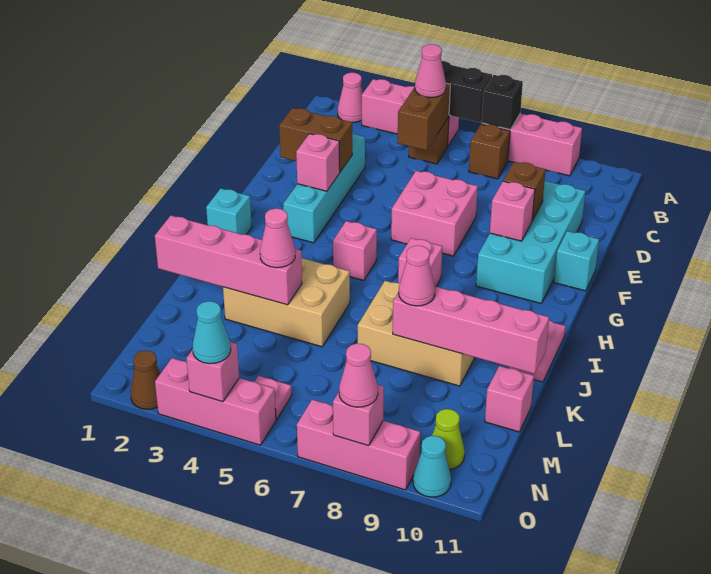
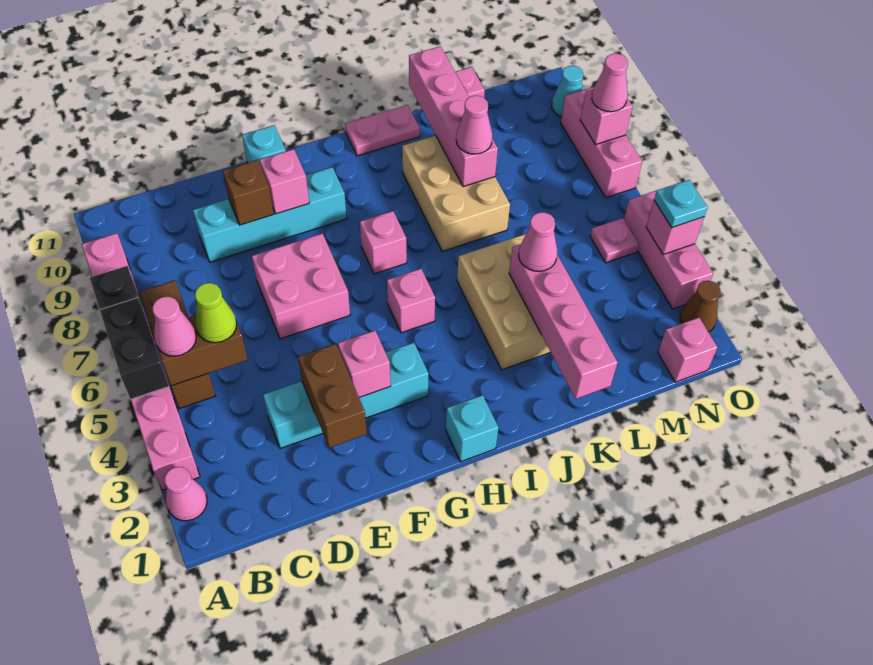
cyan 2x4 brick [476,181,585,303] -> cyan 1x4 brick [193,167,347,262]
none -> pink 1x1 brick [658,317,717,382]
lime 1x1 cone [432,409,465,469] -> lime 1x1 cone moved to [195,283,237,343]
cyan 1x1 cone [193,301,231,364] -> cyan 1x1 plate [654,180,708,227]

